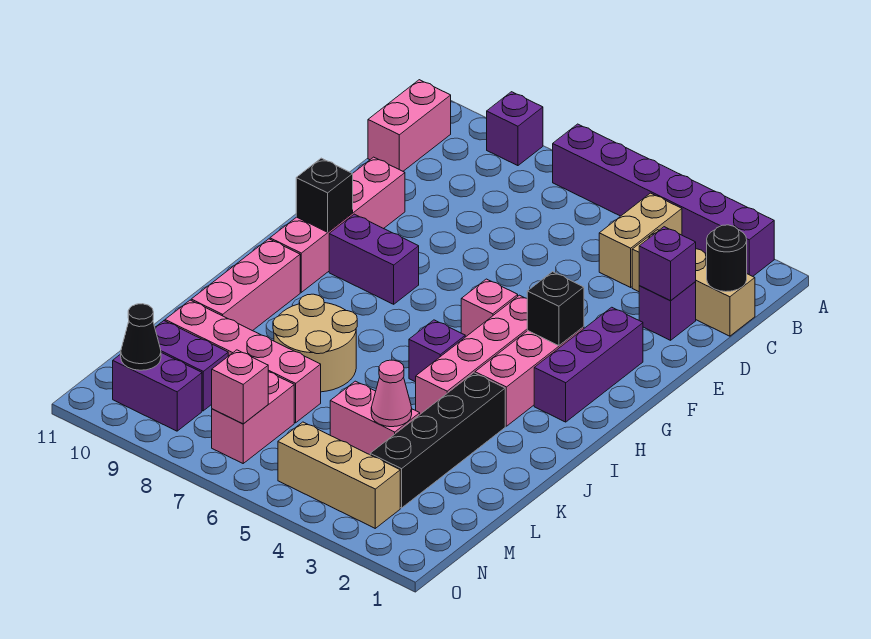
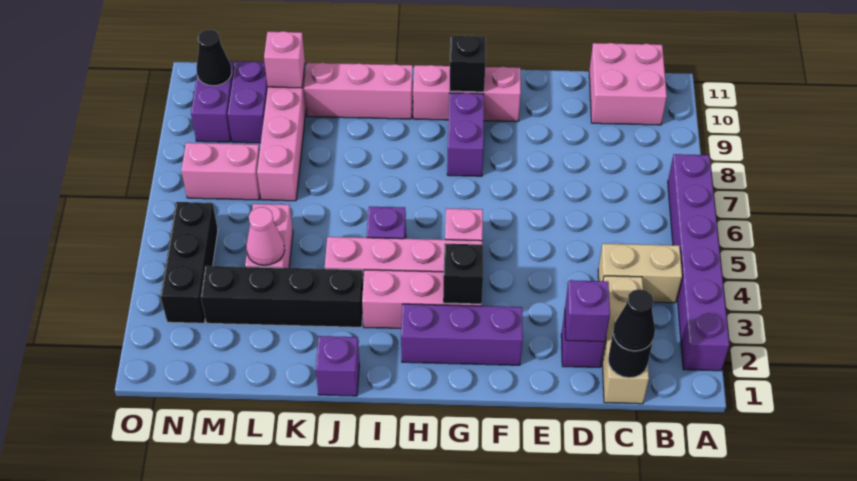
purple 1x1 brick [487,92,543,166] -> purple 1x1 brick moved to [316,336,359,396]
pink 1x2 brick [368,80,451,171] -> pink 2x2 brick [589,43,667,125]
none -> black 1x1 cone [613,289,655,351]
pink 1x4 brick [270,157,405,292] -> pink 1x3 brick [413,65,521,122]
tan 2x2 round brick [273,294,357,392] -> none
tan 1x3 brick [278,422,400,528] -> black 1x3 brick [160,202,218,323]
pink 1x1 brick [212,350,268,424] -> pink 1x1 brick moved to [264,31,305,88]

